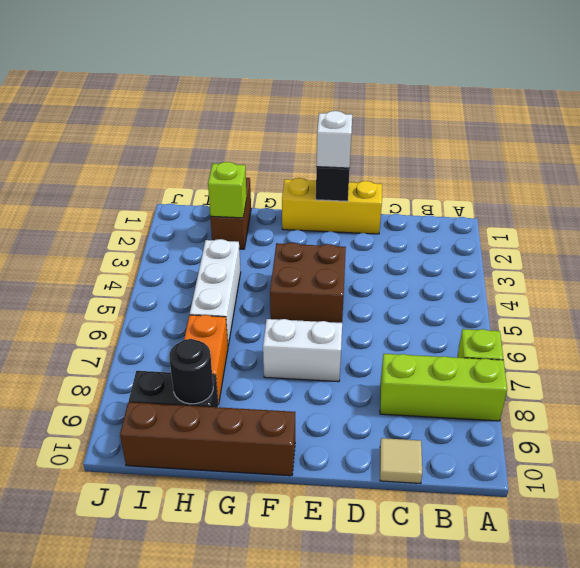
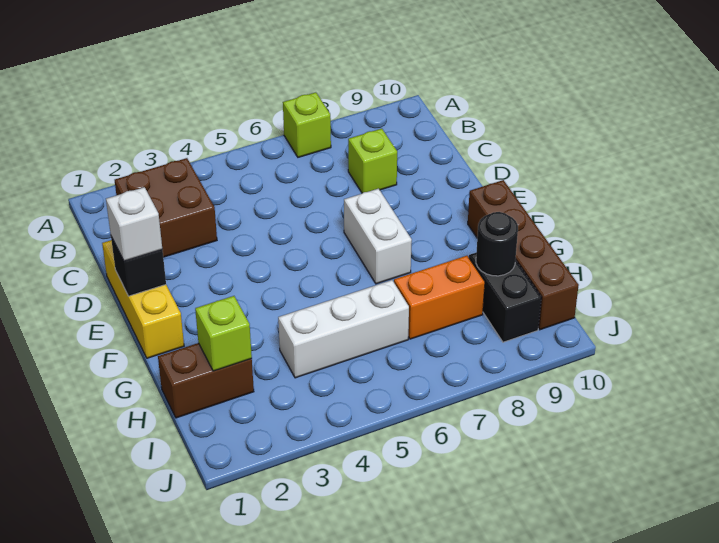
lime 1x3 brick [380,354,507,421] -> lime 1x1 brick [348,129,397,193]
tan 1x1 tile [380,438,422,483] -> none
brown 2x2 brick [270,243,346,323] -> brown 2x2 brick moved to [115,158,217,257]

